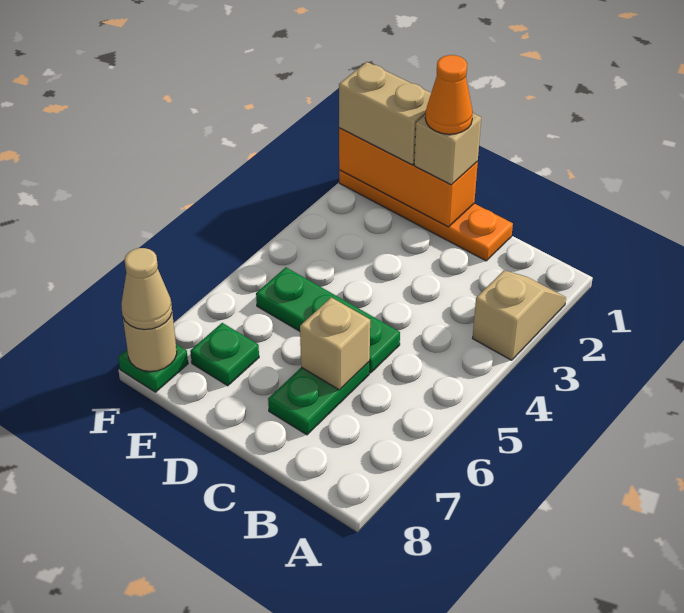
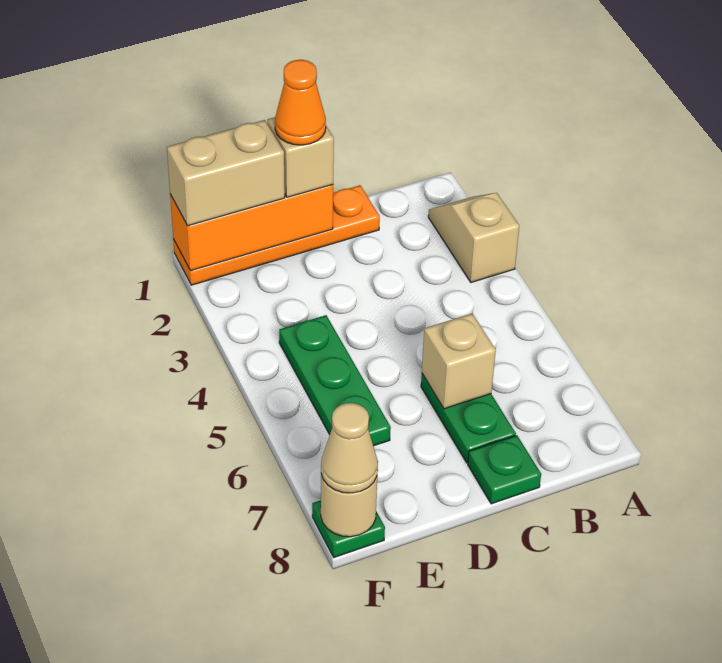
green 1x3 plate [256,267,400,373] -> green 1x3 plate turned to [279,315,391,446]
green 1x1 plate [190,323,259,386] -> green 1x1 plate moved to [468,435,541,504]

